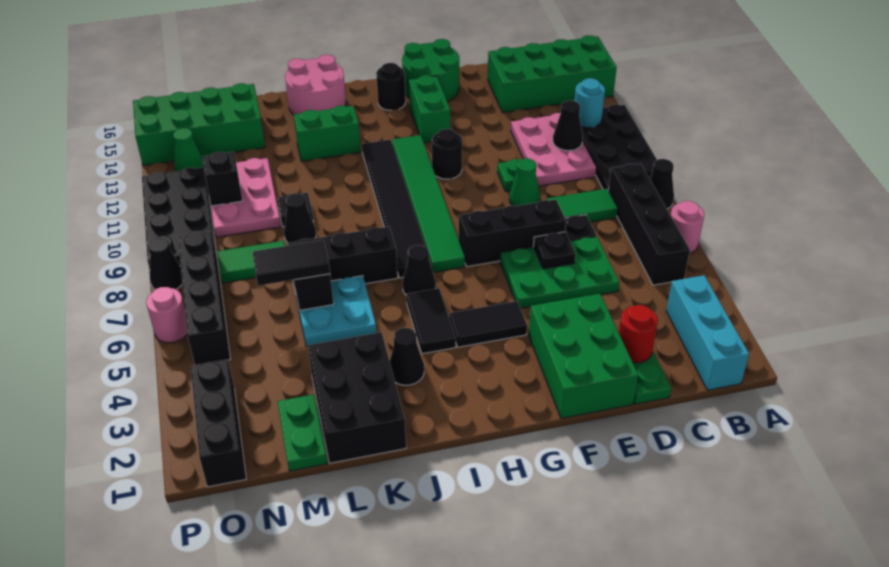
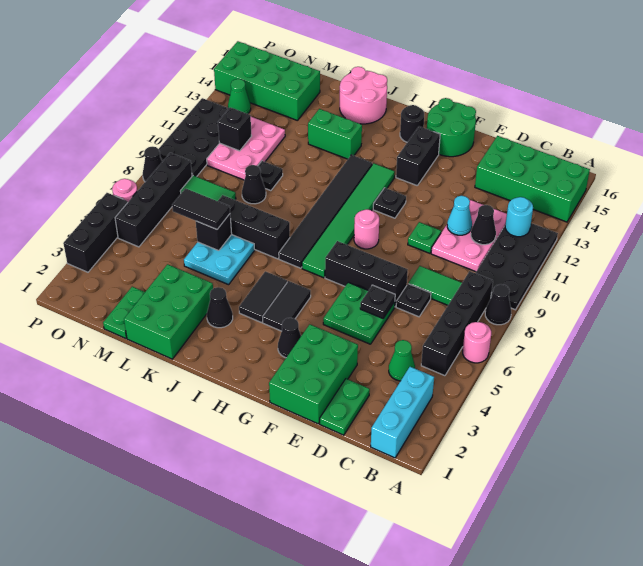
red 1x1 round brick [619,305,658,363] -> none
green 2x3 plate [500,236,619,308] -> green 2x2 plate [323,282,395,344]
none -> cyan 1x1 cone [447,196,472,235]
green 1x1 cone [509,158,540,206] -> green 1x1 cone moved to [389,340,415,381]
black 1x2 tile [449,301,527,347] -> black 1x2 tile turned to [263,281,311,331]
none -> pink 1x1 round brick [354,209,379,249]
black 1x1 round brick [432,129,462,179] -> black 1x1 plate [373,188,406,218]
green 1x2 brick [409,75,450,143] -> black 1x2 brick [396,126,440,185]
black 1x1 cone [402,245,436,295] -> black 1x1 cone moved to [278,318,301,358]
black 2x3 brick [308,332,406,463] -> green 2x3 brick [124,264,213,359]
black 1x3 brick [191,359,246,487] -> black 1x3 brick moved to [63,193,128,272]

